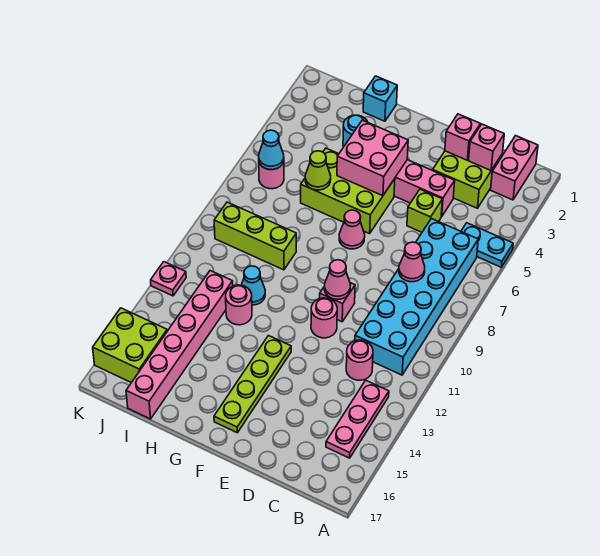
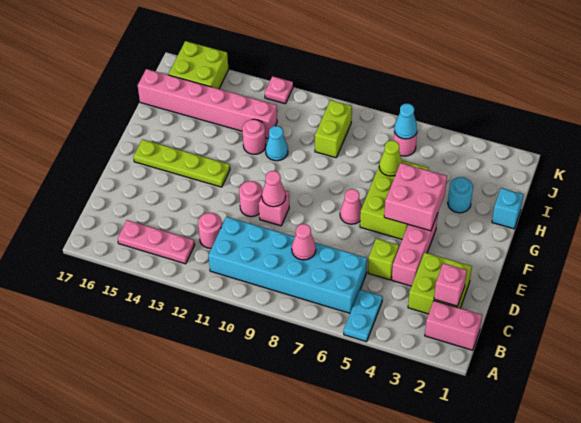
pink 1x1 brick [445,114,480,160] -> none
lime 1x3 brick [214,202,296,270] -> lime 1x2 brick [315,100,352,158]

